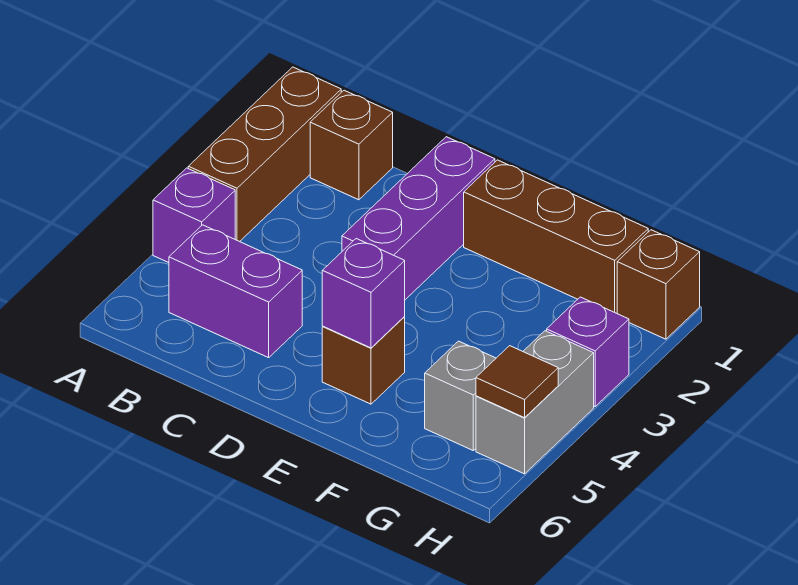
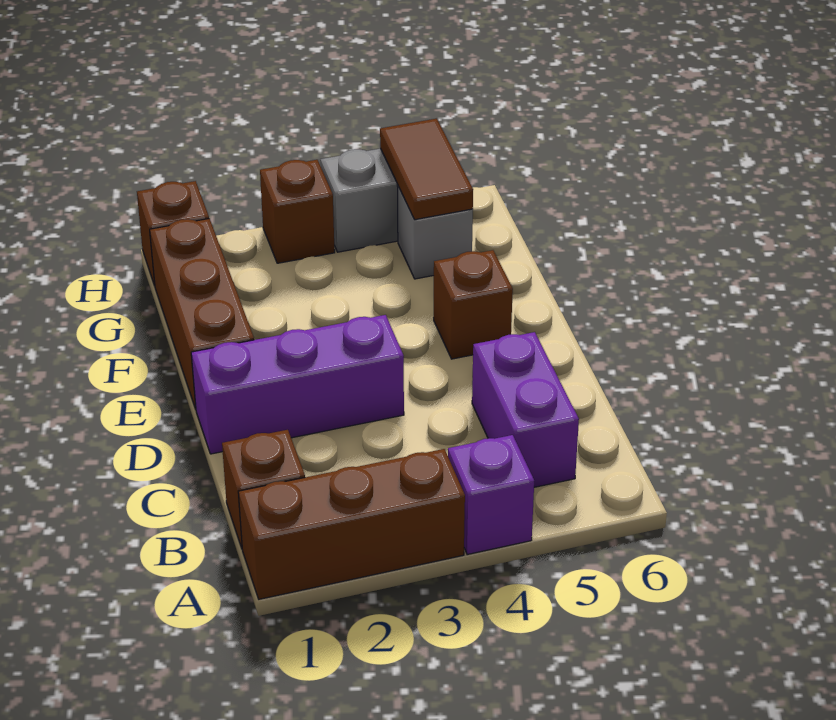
purple 1x1 brick [322,239,405,348] -> none
purple 1x1 brick [547,297,629,406] -> brown 1x1 brick [260,160,335,263]
brown 1x1 tile [476,346,558,418] -> brown 1x2 tile [380,119,473,220]

